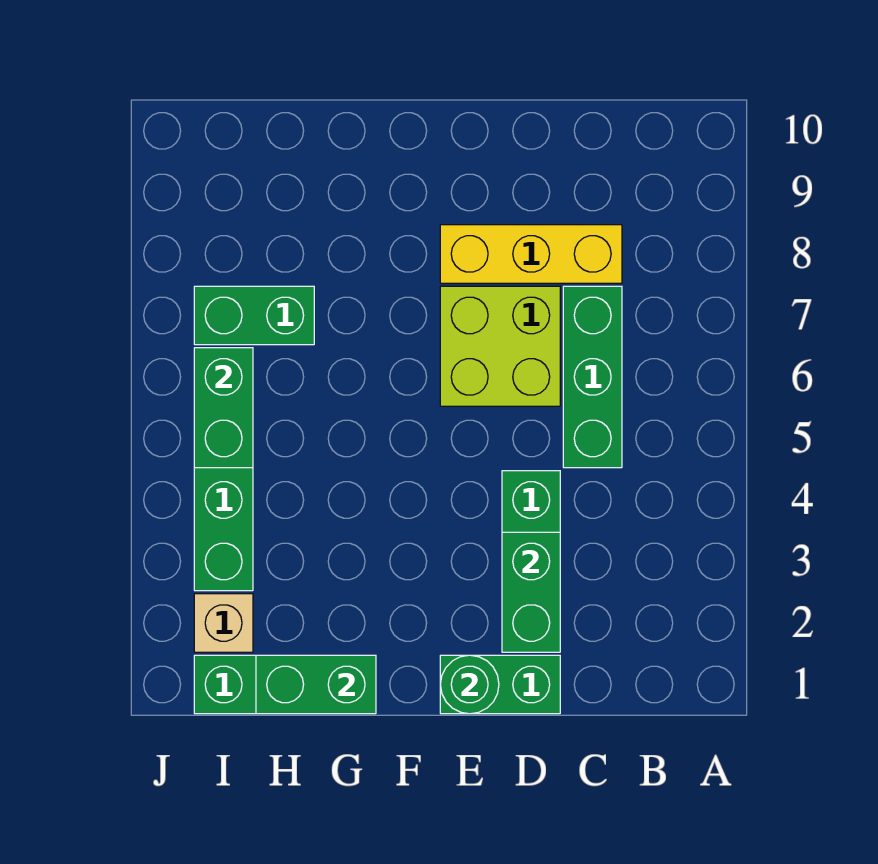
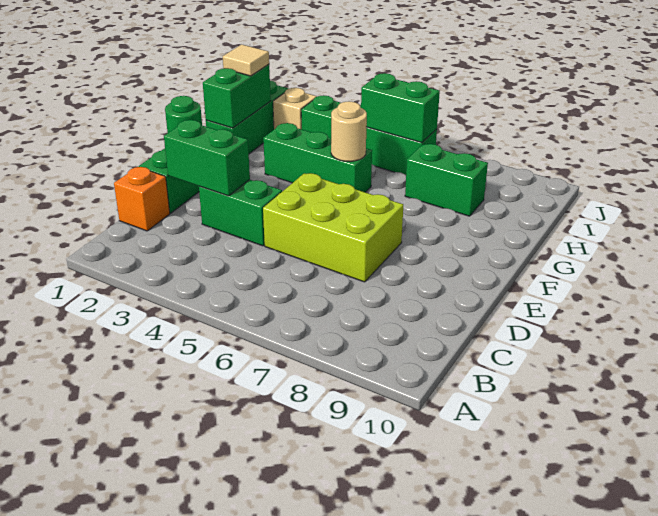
none -> orange 1x1 brick [114,167,170,231]
green 1x3 brick [563,286,622,468] -> green 1x3 brick moved to [263,123,372,192]
yellow 1x3 brick [440,225,622,283] -> none
lime 2x2 brick [440,286,560,406] -> lime 2x3 brick [263,173,403,282]
none -> tan 1x1 round brick [331,101,367,162]
none -> tan 1x1 tile [223,44,269,76]
green 1x2 brick [194,286,314,345] -> green 1x2 brick turned to [405,144,488,216]

